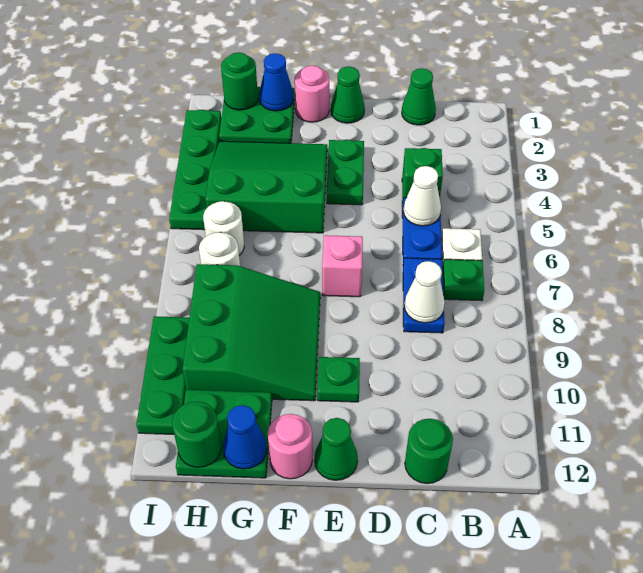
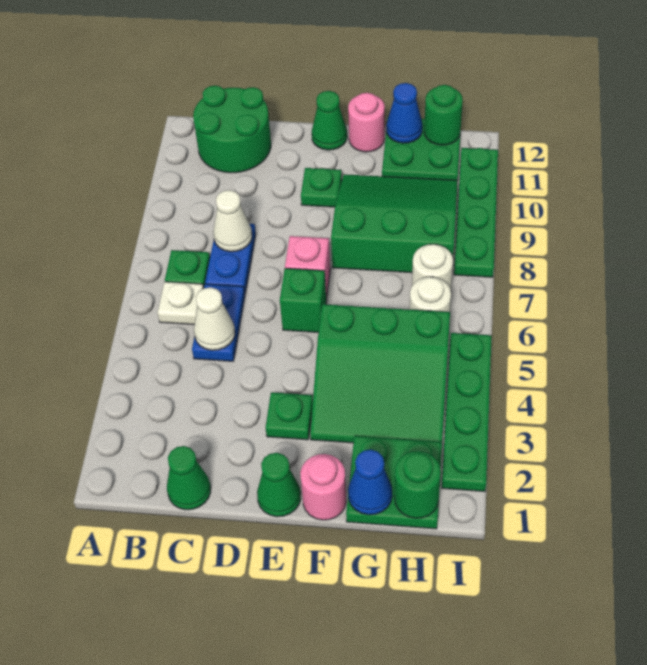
green 1x1 brick [402,148,443,206] -> green 1x1 brick moved to [280,268,326,333]
green 1x1 round brick [405,419,453,484] -> green 2x2 round brick [193,86,271,173]
green 1x2 plate [327,140,364,205] -> green 1x1 plate [266,392,313,440]
green 3x3 slope [183,264,320,401] -> green 3x3 slope turned to [331,174,458,273]
green 1x3 plate [136,316,189,434] -> green 1x4 plate [454,148,498,277]

